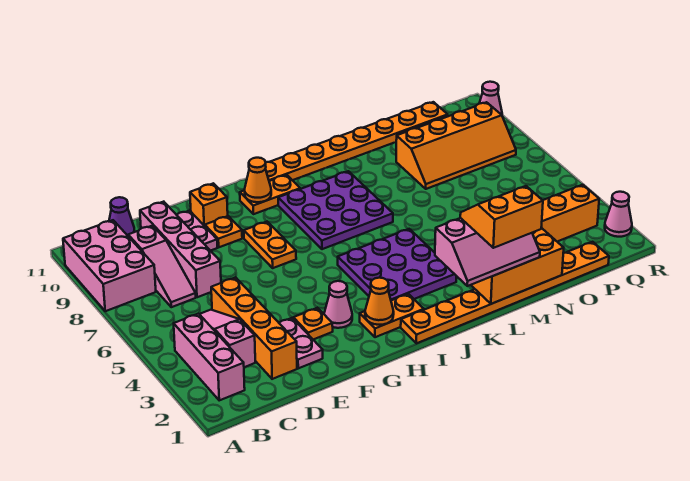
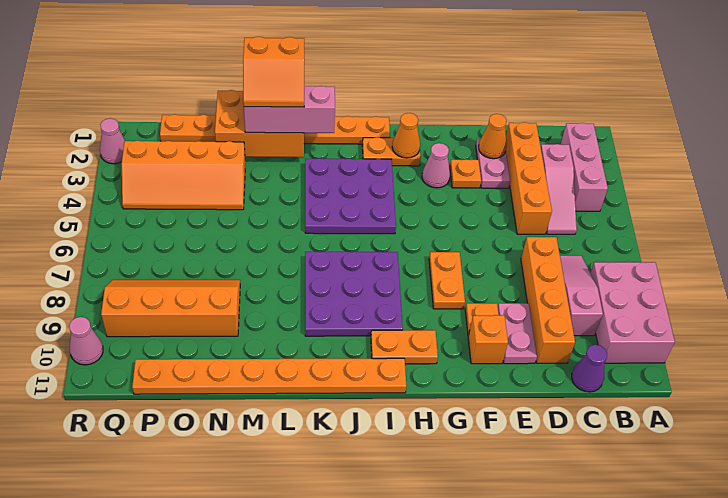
pink 1x4 brick [140,202,221,297] -> orange 1x4 brick [521,237,575,363]
orange 1x1 cone [245,158,271,202] -> orange 1x1 cone moved to [479,114,507,159]

